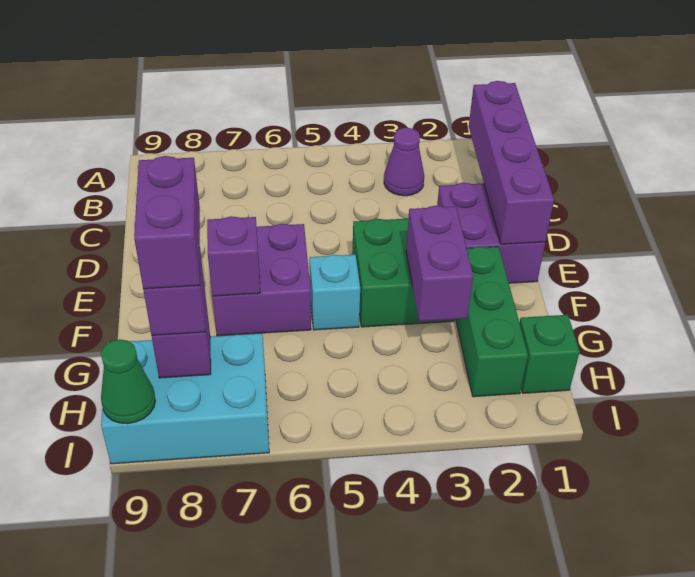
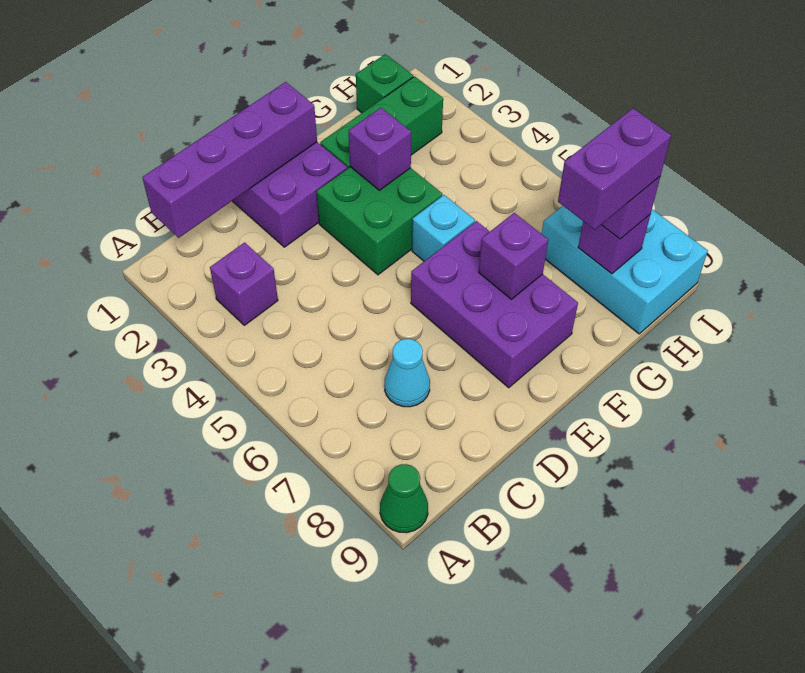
purple 1x1 cone [384,128,424,196] -> purple 1x1 brick [210,243,278,325]
none -> cyan 1x1 cone [384,339,430,407]
purple 2x2 brick [212,224,311,336] -> purple 2x3 brick [411,221,578,387]
purple 1x2 brick [406,206,473,321] -> purple 1x1 brick [348,108,411,190]
green 1x1 cone [101,339,156,424] -> green 1x1 cone moved to [380,464,428,533]

